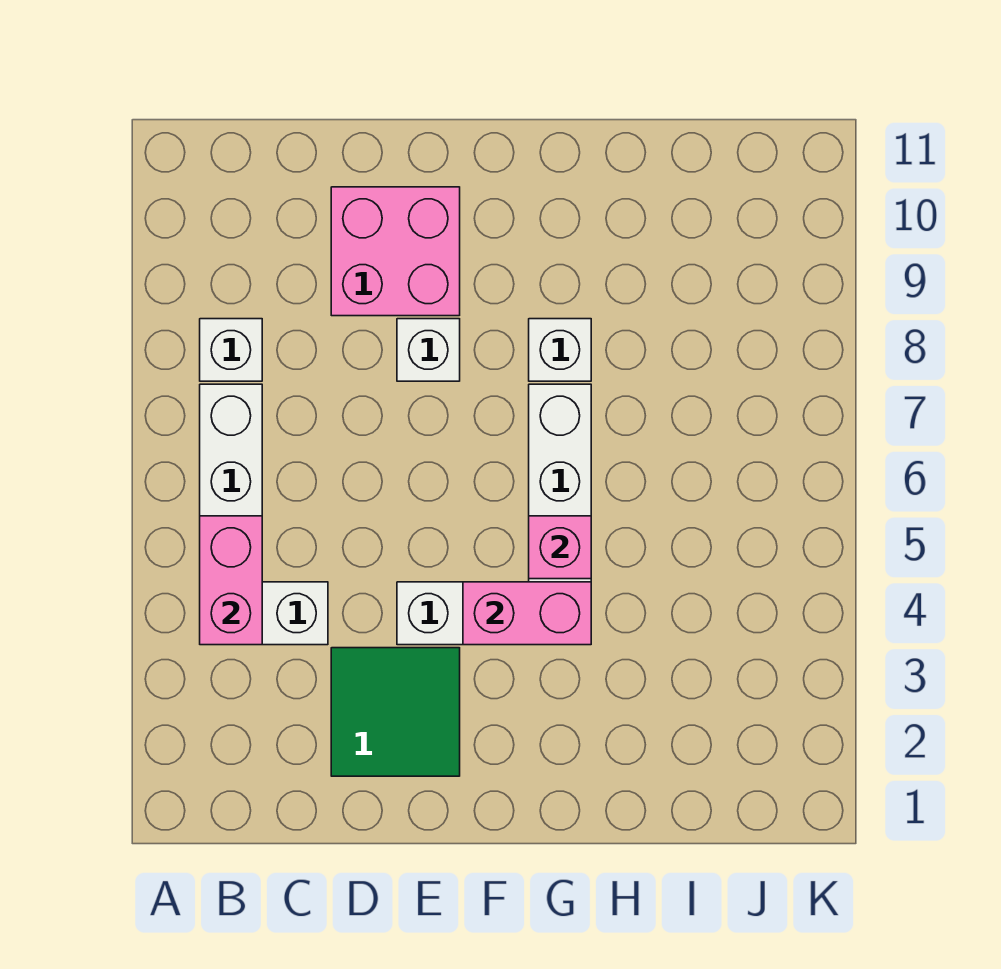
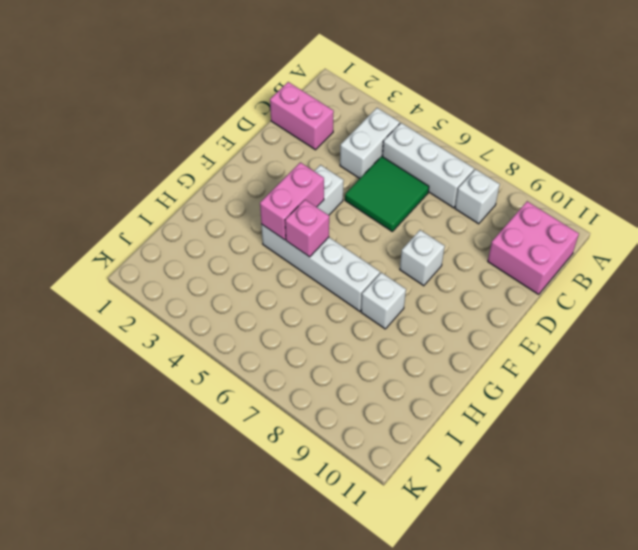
pink 1x2 brick [200,516,262,645] -> pink 1x2 brick moved to [270,82,334,150]
green 2x2 tile [331,648,460,776] -> green 2x2 tile moved to [345,156,429,231]
pink 2x2 brick [331,187,460,316] -> pink 2x2 brick moved to [488,201,579,294]

